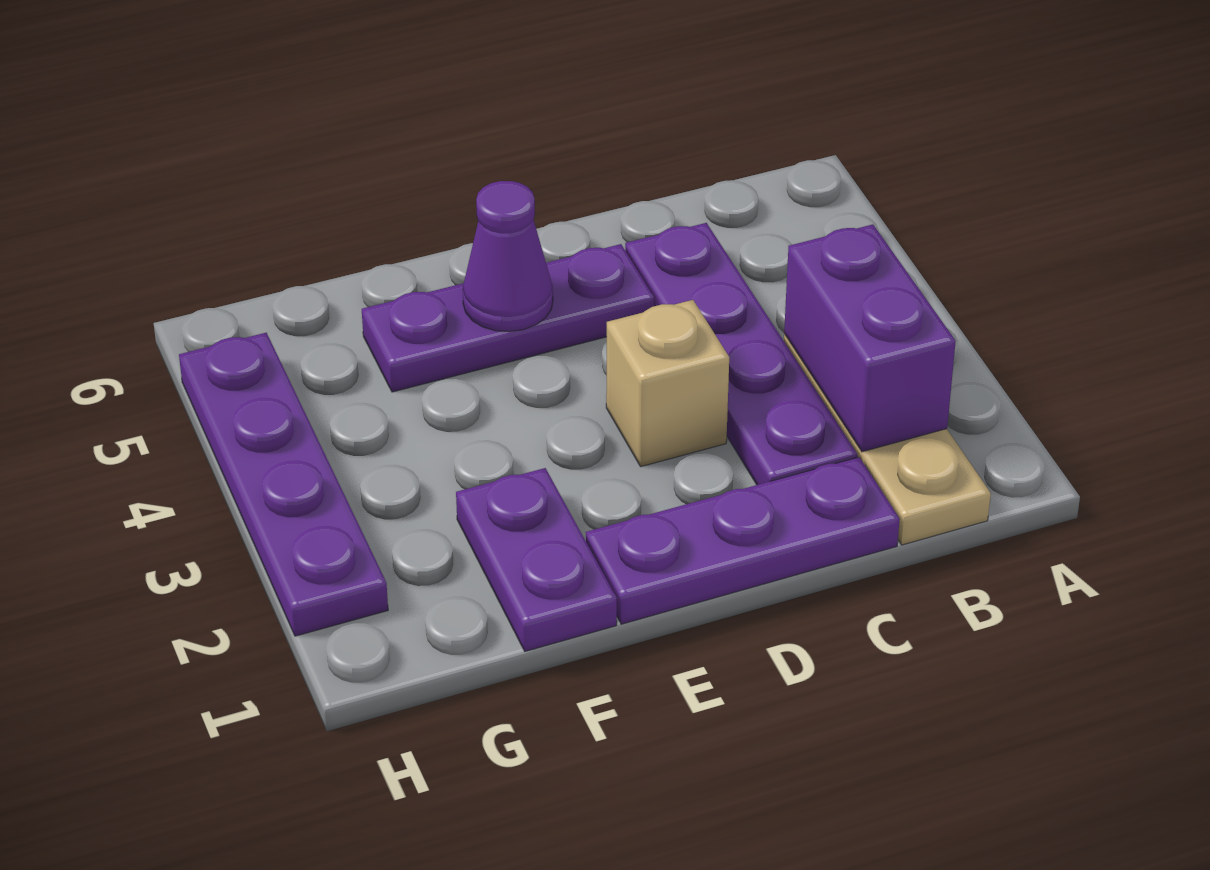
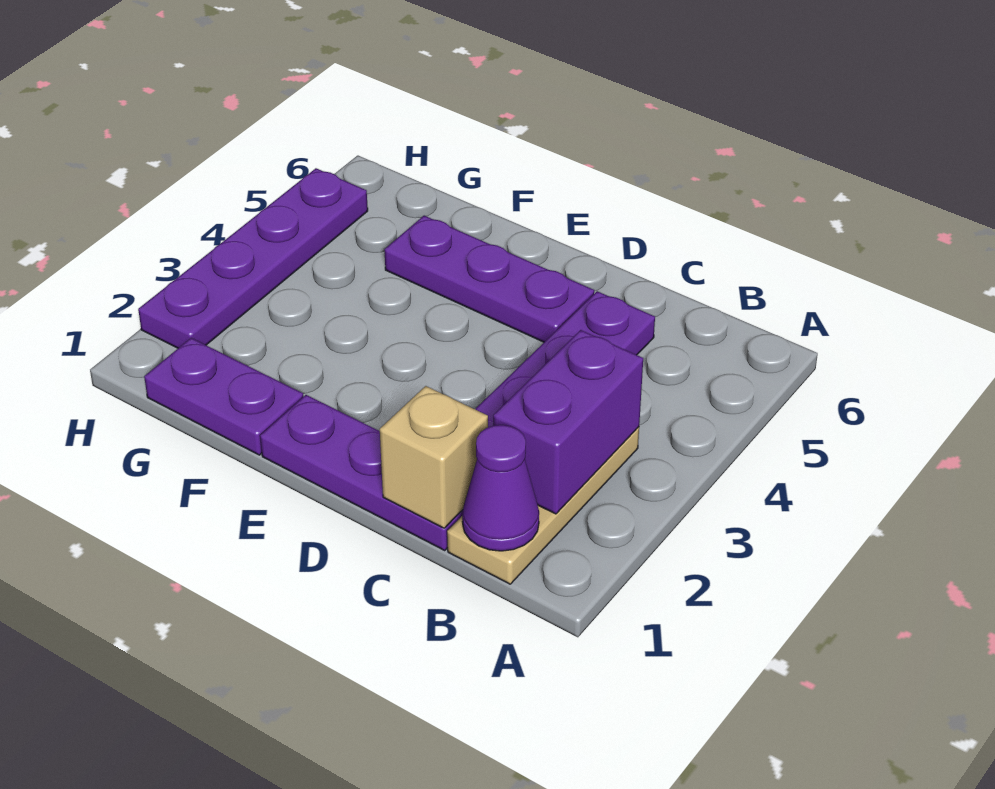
tan 1x1 brick [606,300,729,467] -> tan 1x1 brick moved to [380,386,488,528]
purple 1x1 cone [463,181,553,332] -> purple 1x1 cone moved to [462,425,539,551]
purple 1x2 plate [456,468,617,651] -> purple 1x2 plate turned to [144,338,303,455]

